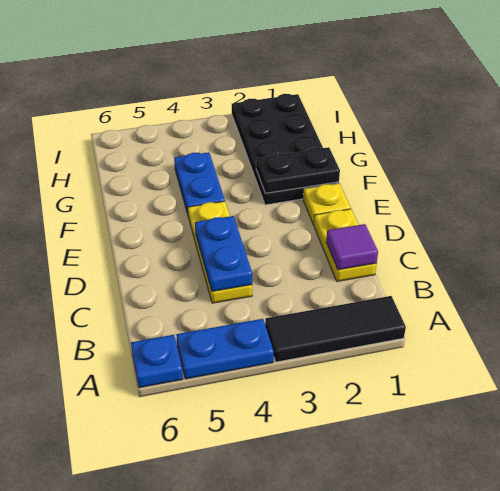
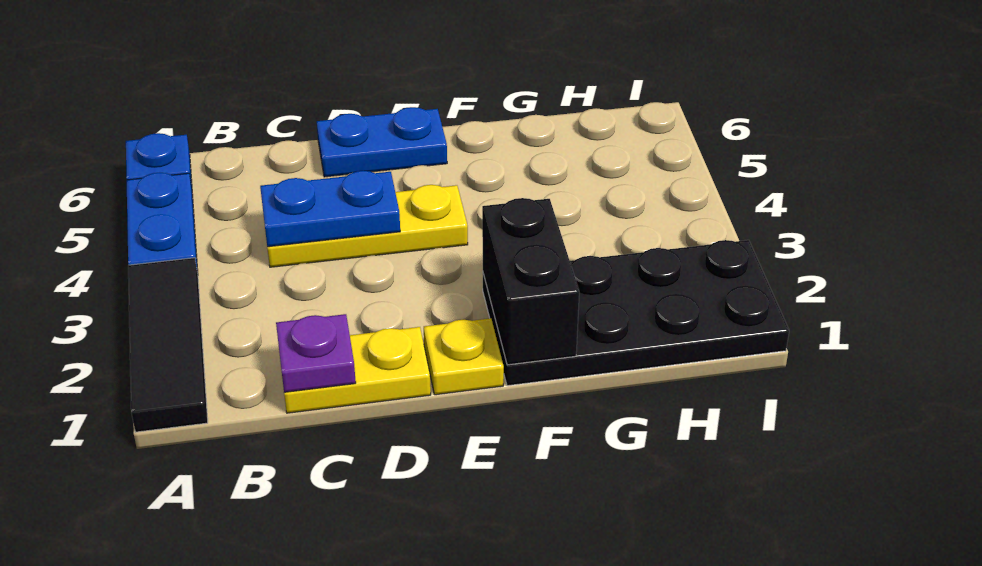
purple 1x1 tile [326,224,378,270] -> purple 1x1 plate [276,314,356,392]
black 1x2 plate [256,147,340,193] -> black 1x2 brick [482,198,579,365]
blue 1x2 plate [174,152,225,217] -> blue 1x2 plate moved to [317,107,447,177]

